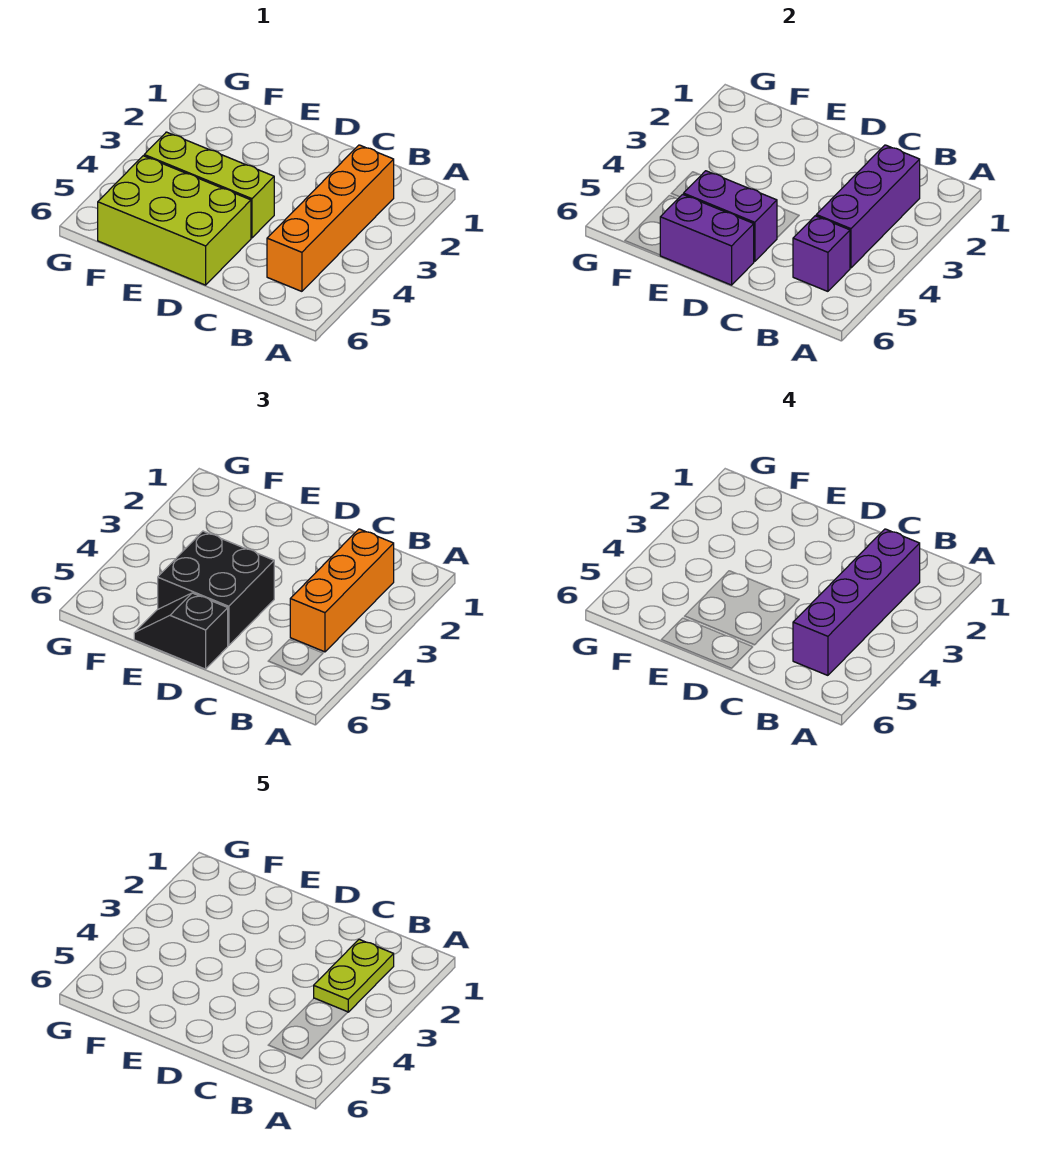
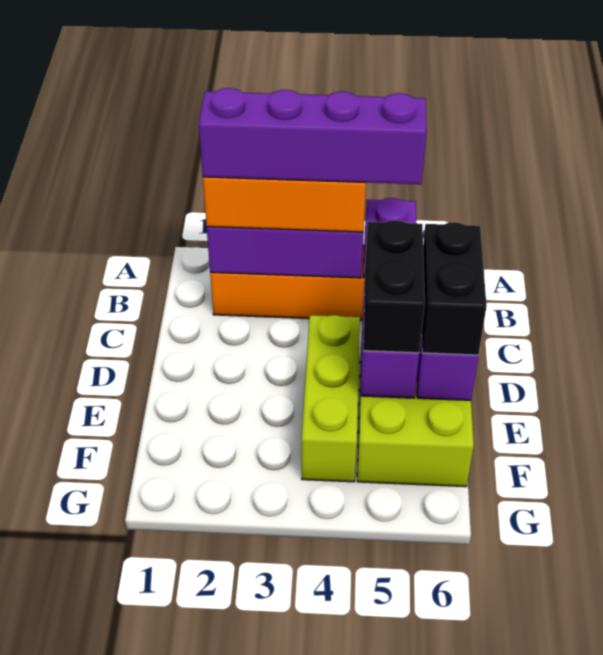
lime 1x2 plate [314,939,394,1012] -> none
black 2x2 brick [158,531,274,646] -> black 1x2 brick [363,220,425,353]
black 1x2 slope [134,593,228,669] -> black 1x2 brick [422,222,487,355]

